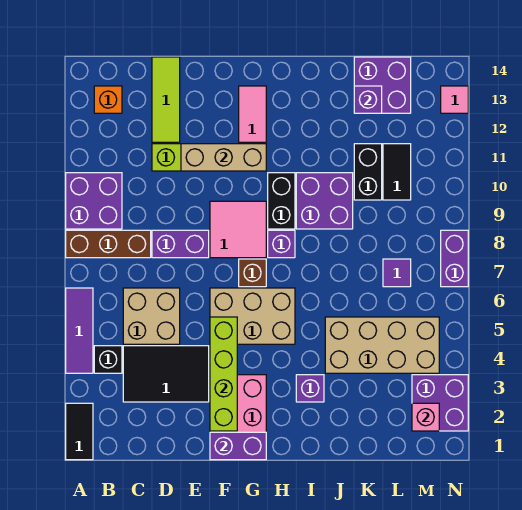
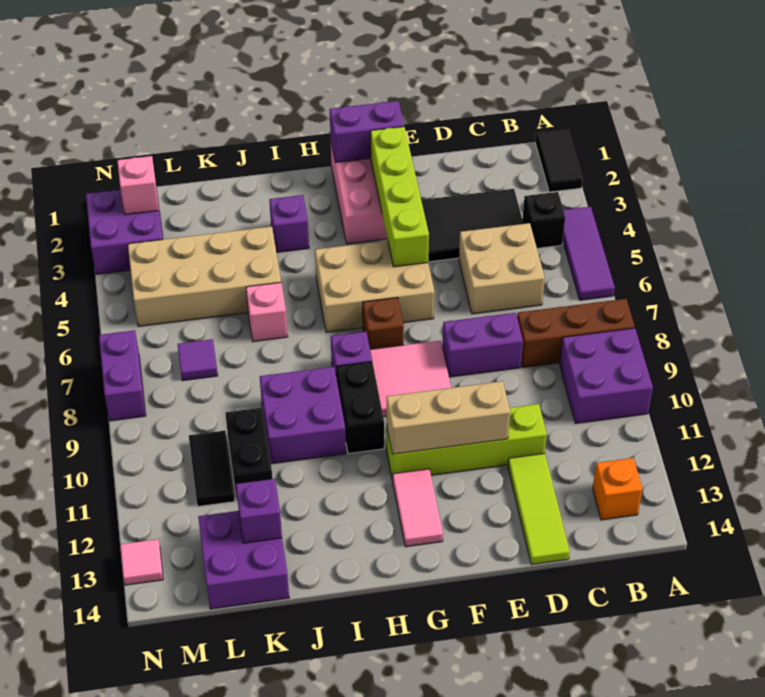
none -> pink 1x1 brick [246,283,288,342]

